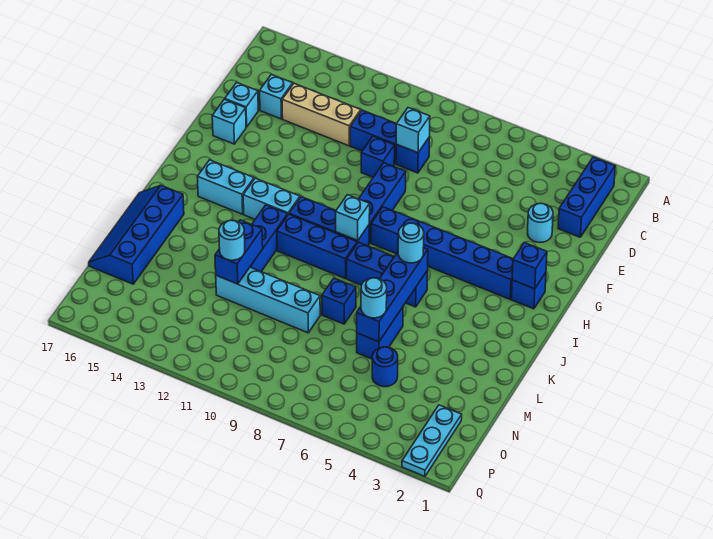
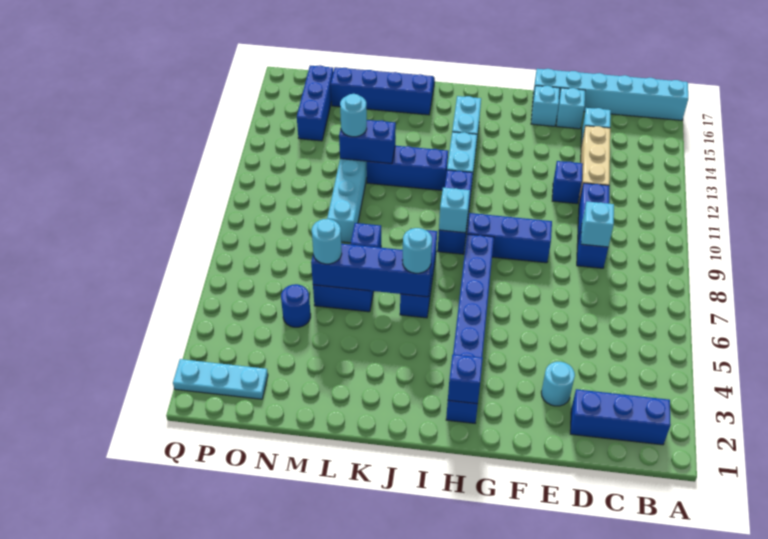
none -> cyan 1x6 brick [533,69,688,120]
blue 1x1 brick [361,136,395,177] -> blue 1x1 brick moved to [552,161,583,204]
blue 1x3 brick [277,214,357,279] -> blue 1x3 brick moved to [297,65,333,141]

